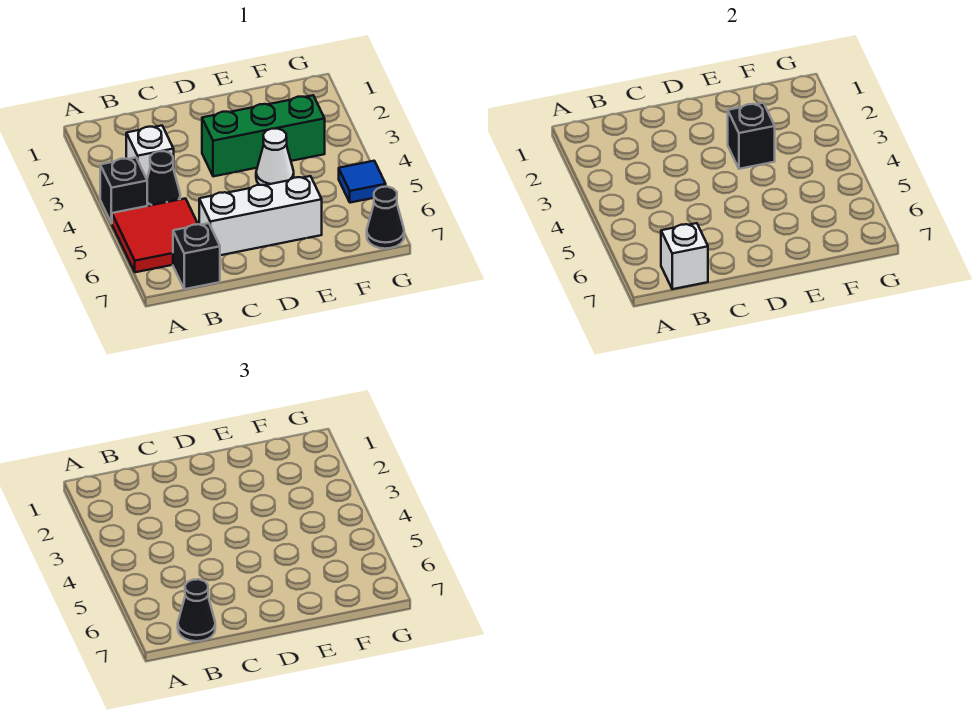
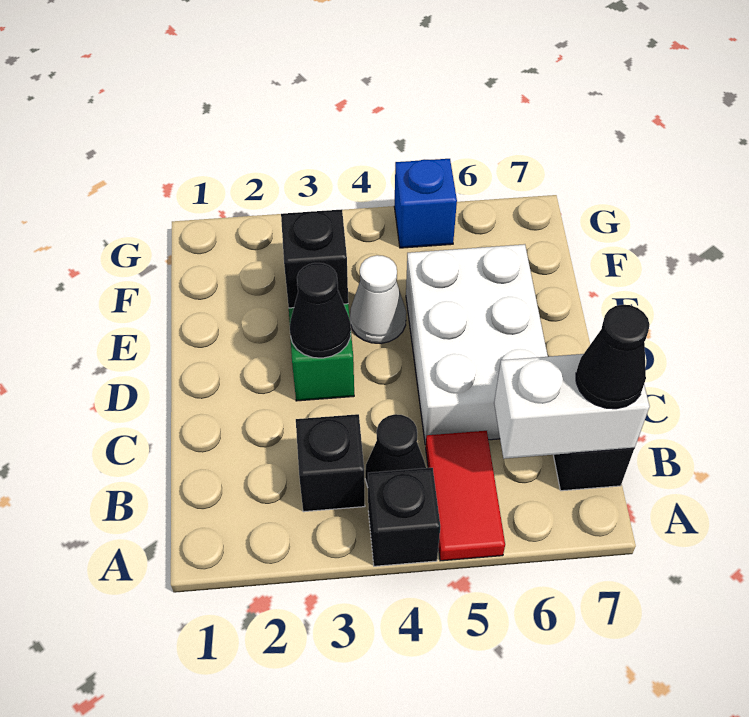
red 2x2 tile [112,198,198,272] -> red 1x2 tile [425,431,505,561]
white 1x1 brick [126,126,174,179] -> black 1x1 brick [296,414,365,512]
white 1x1 brick [661,223,708,289] -> white 1x2 brick [494,354,650,459]
white 1x3 brick [199,176,322,255] -> white 2x3 brick [406,244,548,444]
blue 1x1 tile [339,161,386,203] -> blue 1x1 brick [394,159,457,248]
black 1x1 cone [367,187,404,249] -> black 1x1 cone moved to [290,263,351,358]

